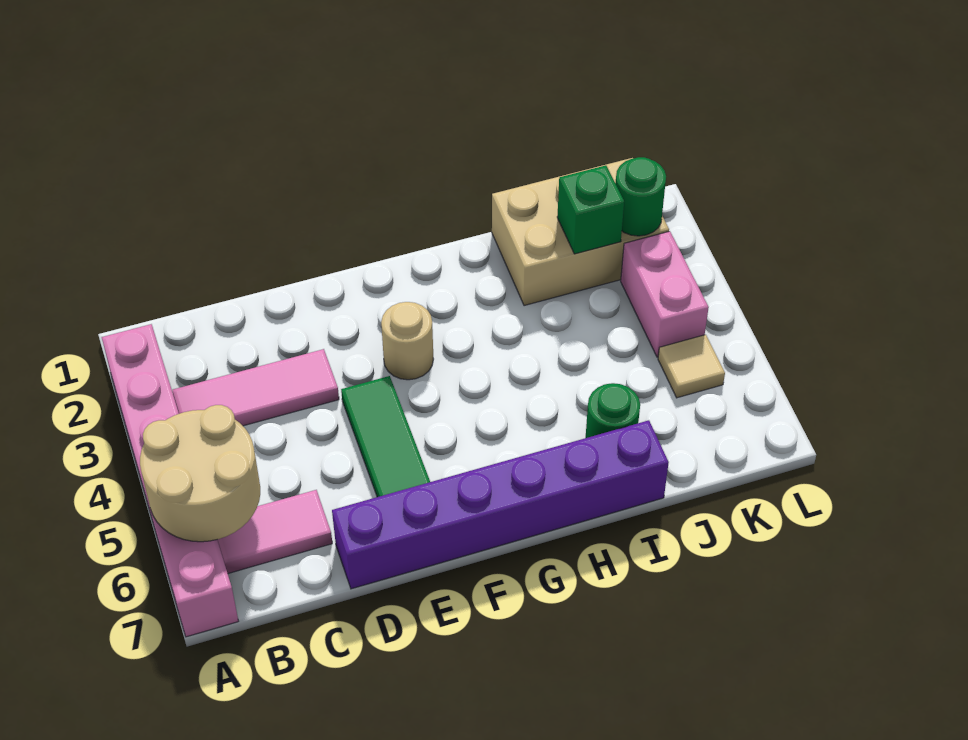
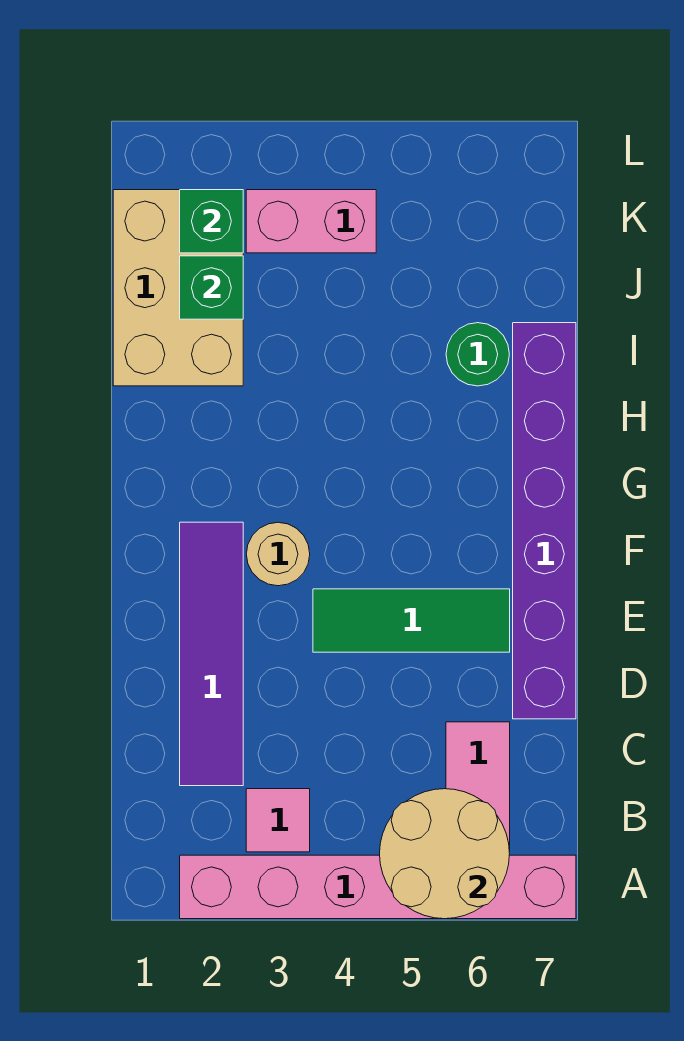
pink 1x3 tile [172,349,339,426] -> pink 1x1 tile [246,789,310,852]
none -> purple 1x4 tile [180,522,243,786]
green 1x1 round brick [615,157,666,236] -> green 1x1 brick [180,190,243,253]
tan 1x1 tile [658,335,725,398] -> none

